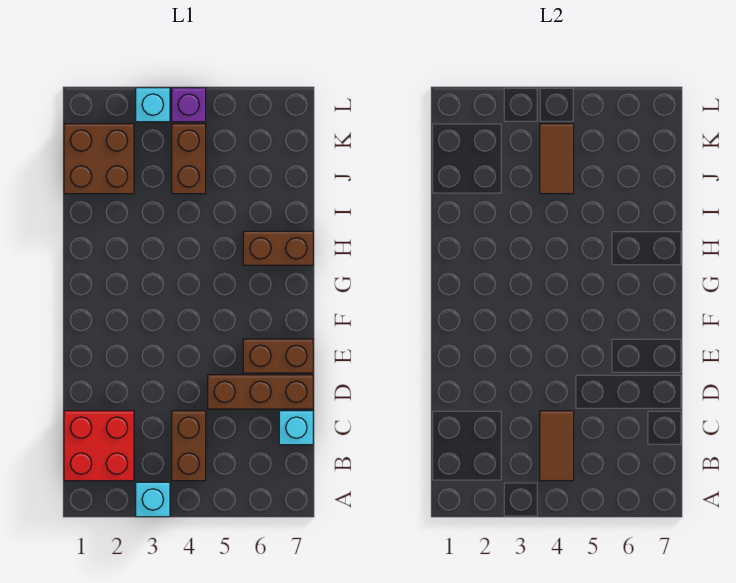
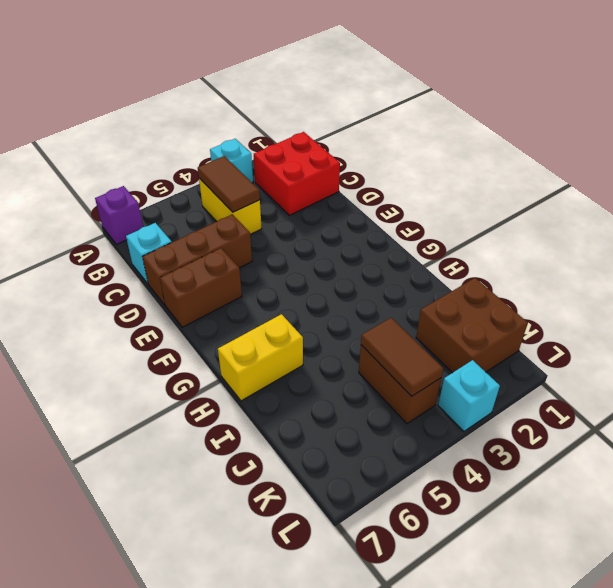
brown 1x2 brick [172,411,206,481] -> yellow 1x2 brick [199,178,262,234]
brown 1x2 brick [243,231,313,265] -> yellow 1x2 brick [218,314,303,401]
purple 1x1 brick [172,88,206,122] -> purple 1x1 brick moved to [95,186,143,244]

